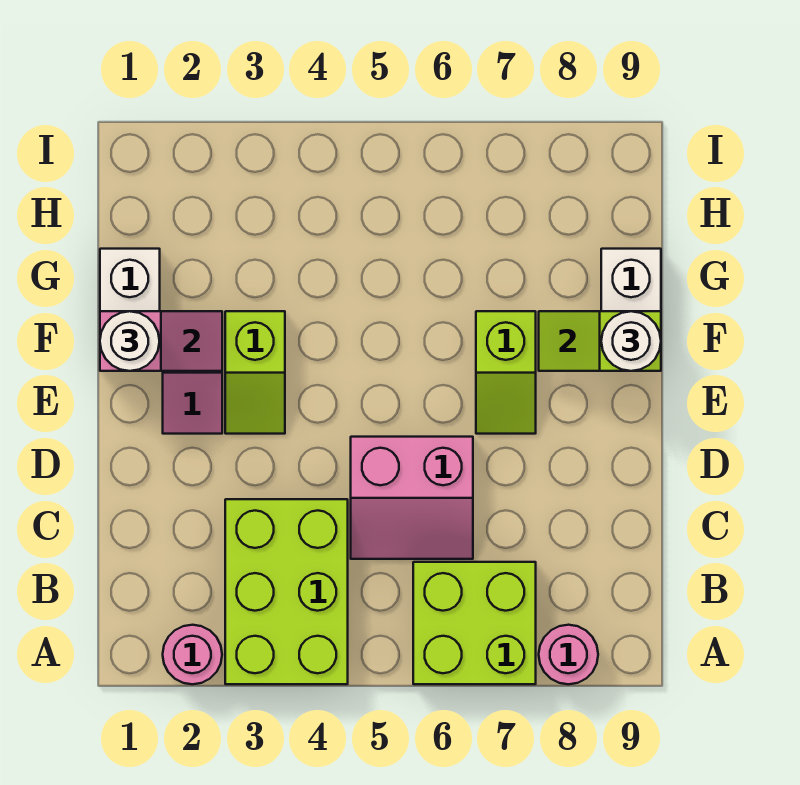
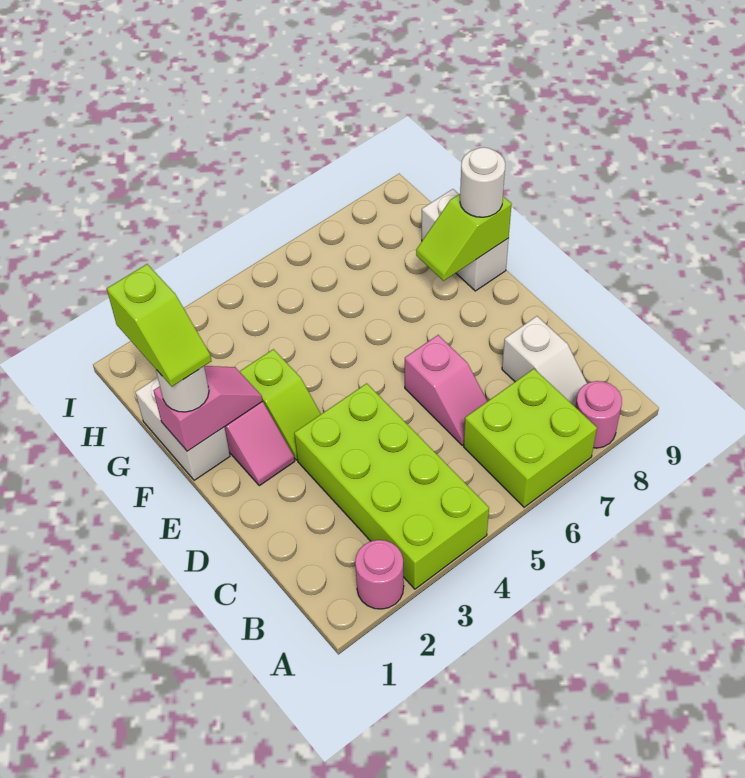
lime 2x3 brick [225,499,348,684] -> lime 2x4 brick [294,383,489,589]
none -> white 1x2 slope [502,316,587,406]
pink 2x2 slope [351,437,473,559] -> pink 1x2 slope [405,335,487,445]
lime 1x2 slope [476,311,536,434] -> lime 1x2 slope moved to [107,264,211,386]

